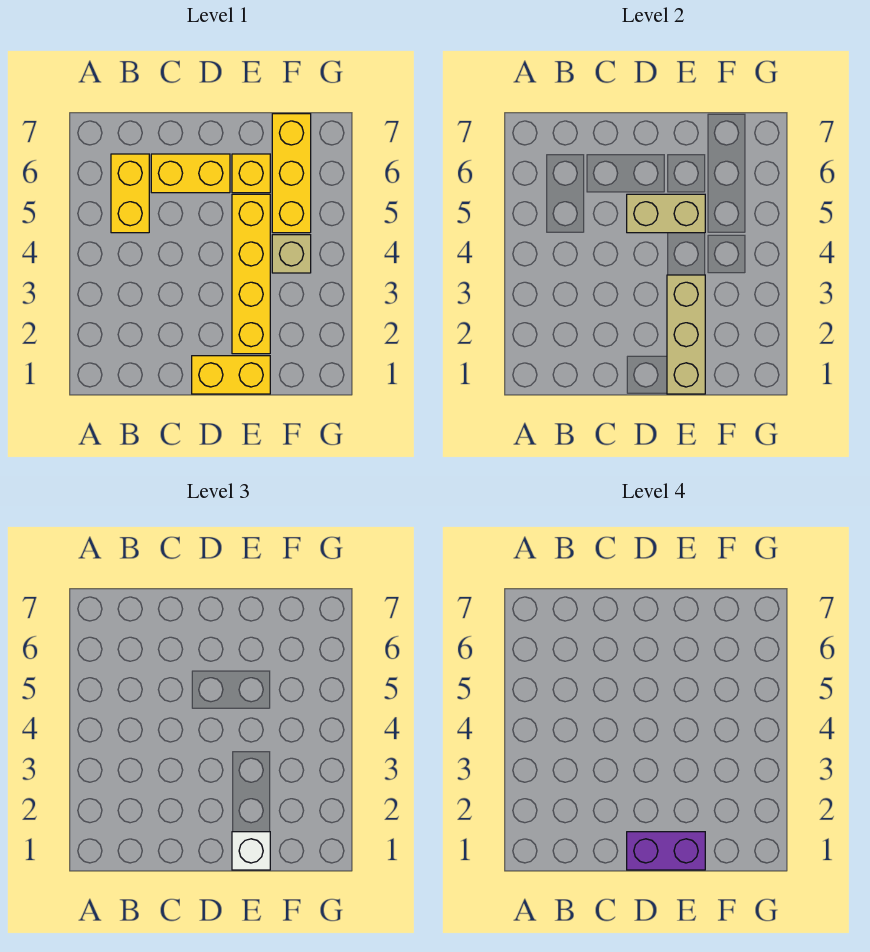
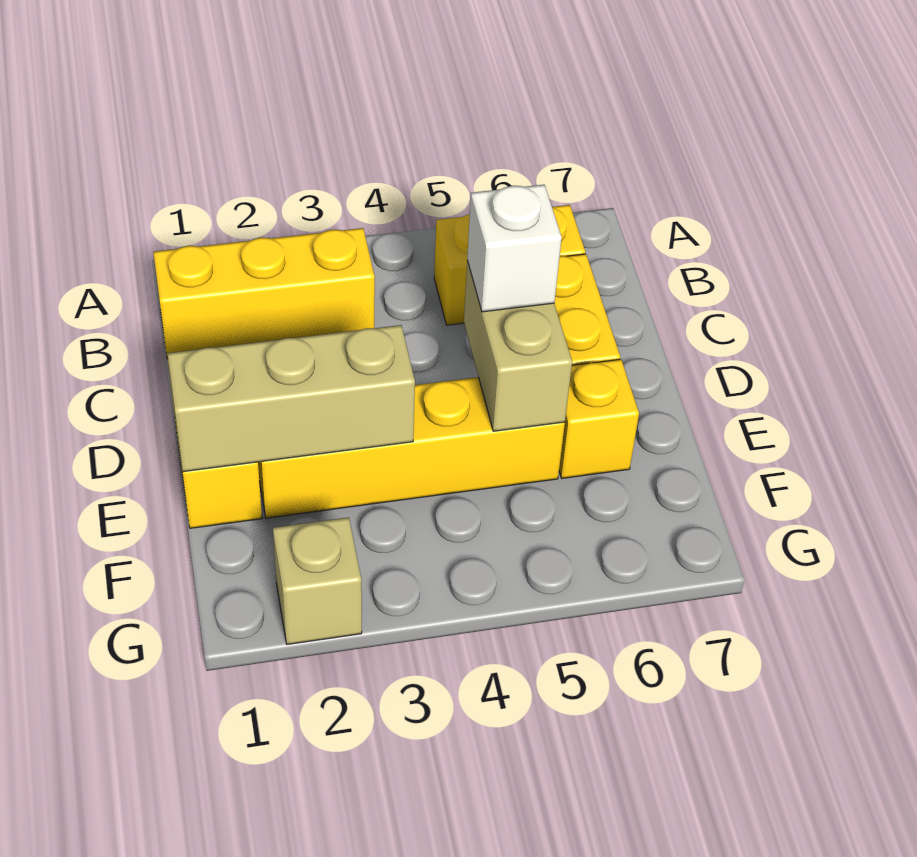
purple 1x2 brick [627,832,705,870] -> none
white 1x1 brick [232,832,270,870] -> white 1x1 brick moved to [467,185,562,312]
tan 1x1 brick [272,235,311,273] -> tan 1x1 brick moved to [273,517,362,644]
yellow 1x3 brick [272,114,311,233] -> yellow 1x3 brick moved to [153,228,375,359]

